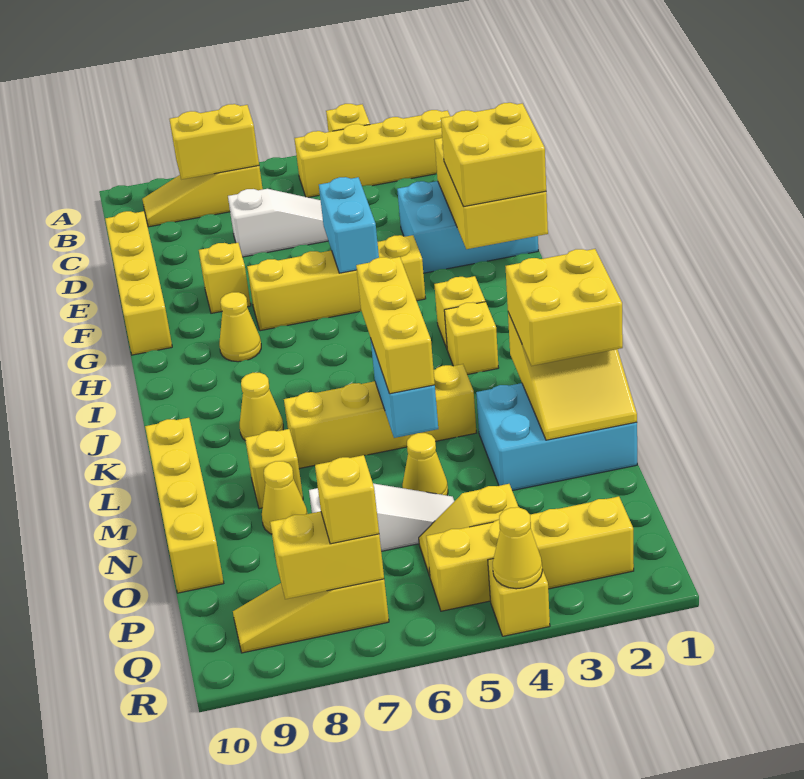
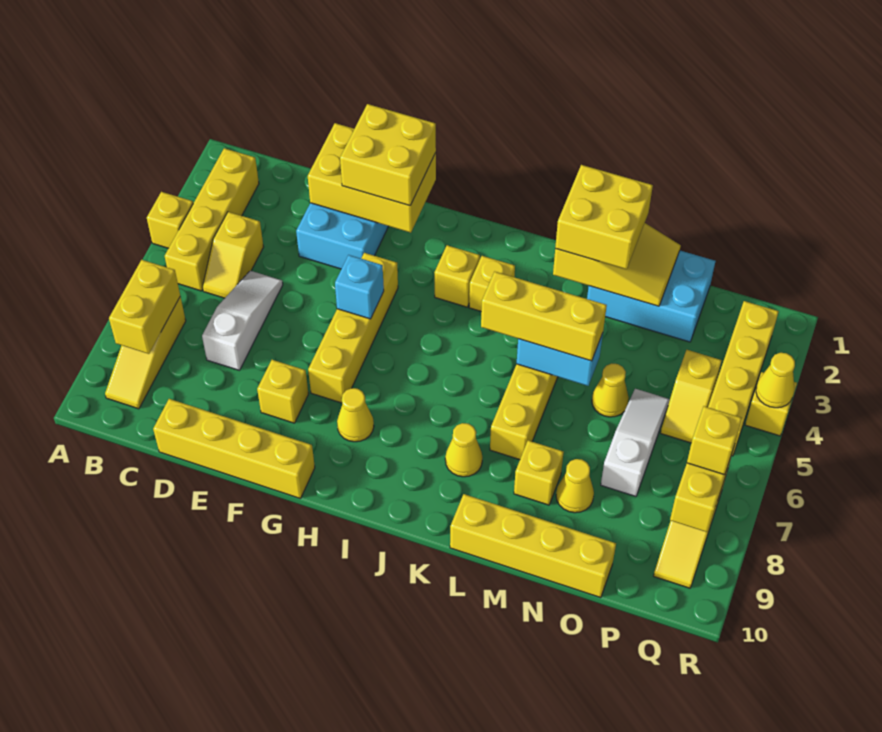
none -> yellow 1x2 slope [203,212,263,298]
cyan 1x2 brick [319,177,379,273] -> cyan 1x1 brick [335,255,384,319]
cyan 2x3 brick [476,383,637,491] -> cyan 2x3 brick turned to [587,251,715,342]

